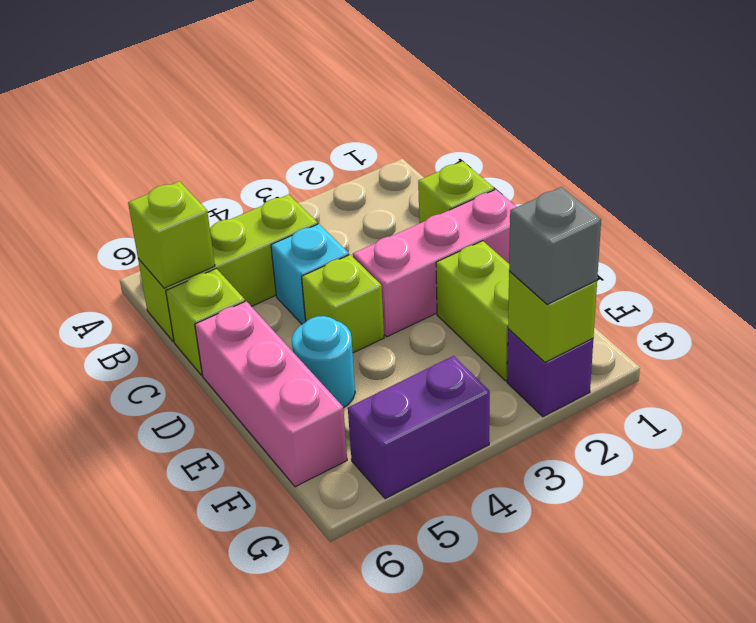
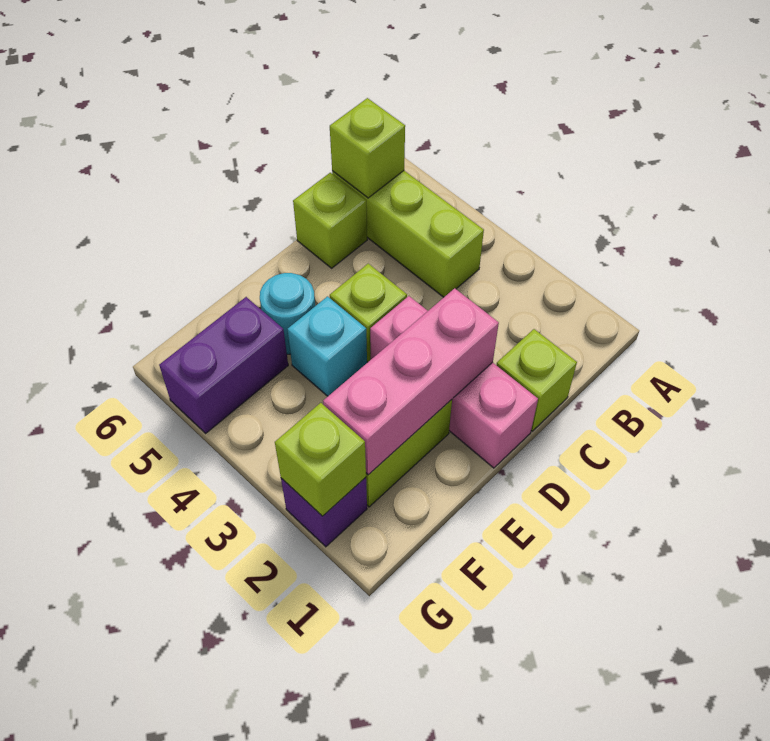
cyan 1x1 brick [271,224,349,324] -> cyan 1x1 brick moved to [287,296,367,396]
pink 1x3 brick [195,301,347,487] -> pink 1x3 brick moved to [323,288,499,475]
grey 1x1 brick [509,187,601,305] -> none
purple 1x2 brick [348,356,490,499] -> purple 1x2 brick turned to [159,297,288,433]

